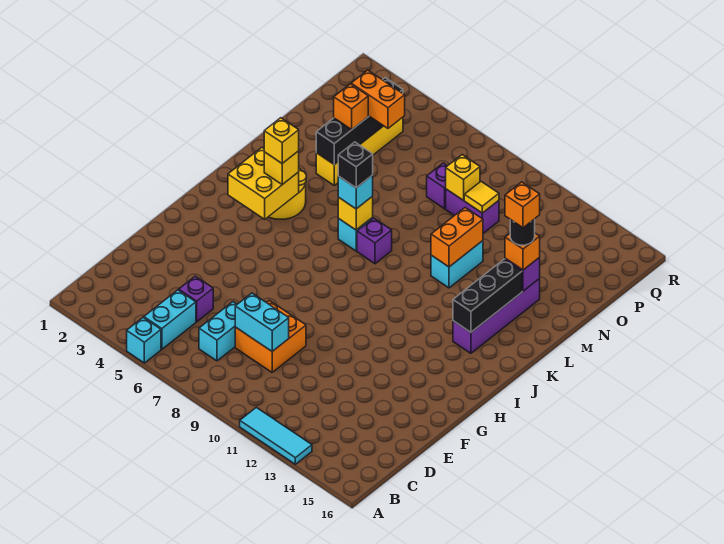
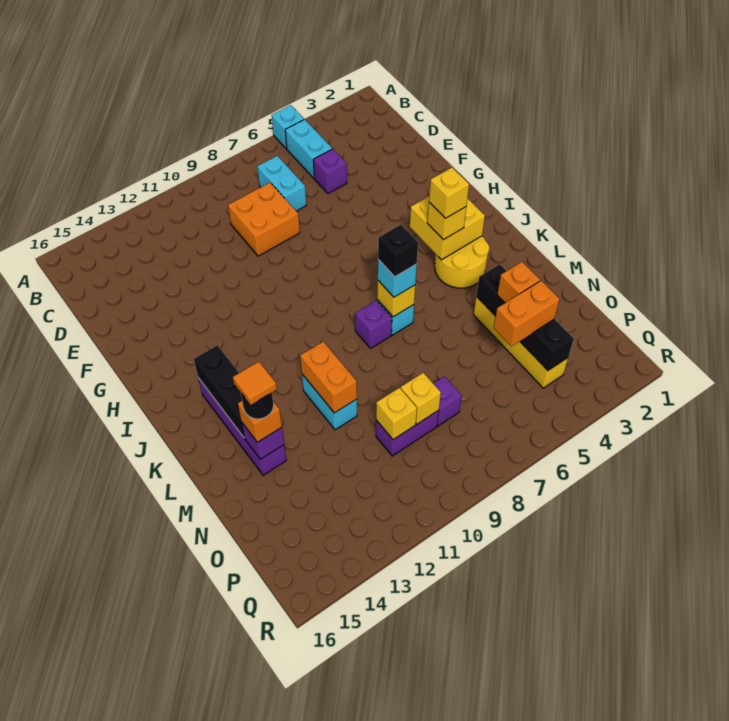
cyan 1x3 tile [240,407,312,464] -> none
cyan 1x2 brick [235,293,289,351] -> none
orange 1x1 brick [505,182,540,228] -> orange 1x1 tile [233,362,277,405]
yellow 1x1 tile [464,182,499,213] -> yellow 1x1 brick [376,388,417,440]

